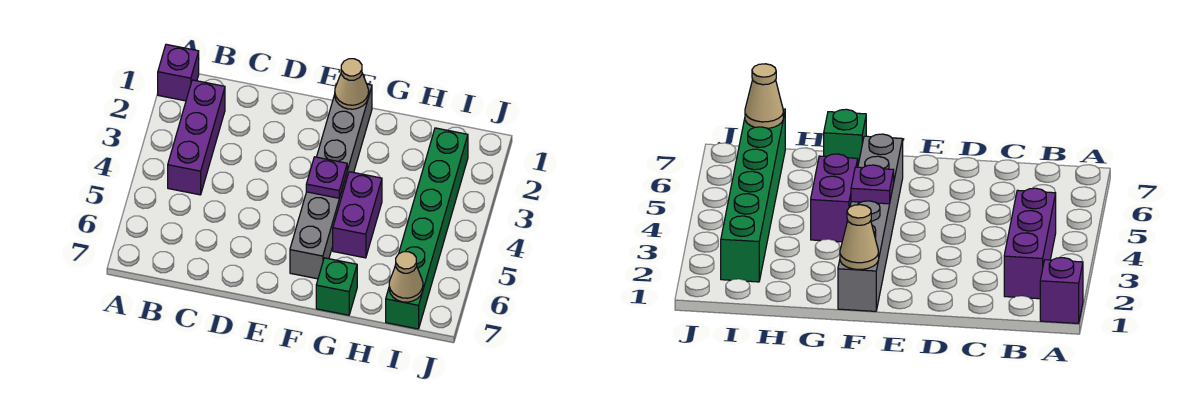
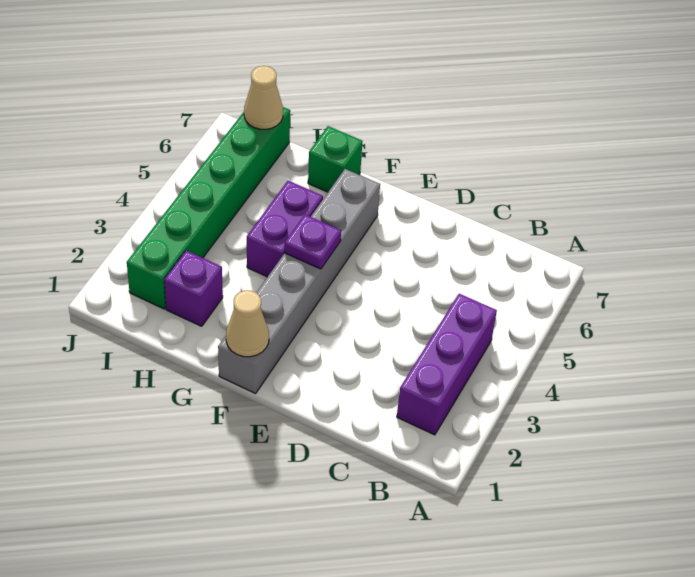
purple 1x1 brick [158,44,199,101] -> purple 1x1 brick moved to [164,251,223,326]

